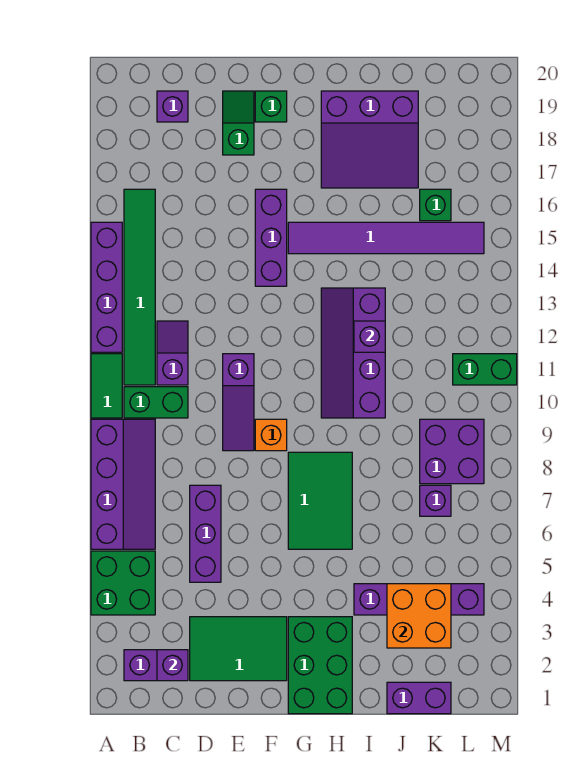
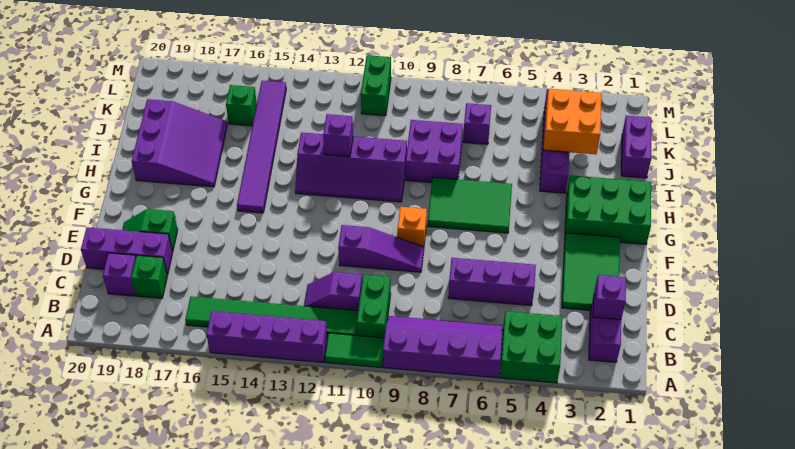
purple 1x3 brick [255,189,287,286] -> purple 1x3 brick moved to [81,227,173,275]
green 1x1 brick [255,91,287,122] -> green 1x1 brick moved to [131,255,167,298]
purple 2x2 brick [420,419,484,484] -> purple 2x2 brick moved to [406,120,463,183]

